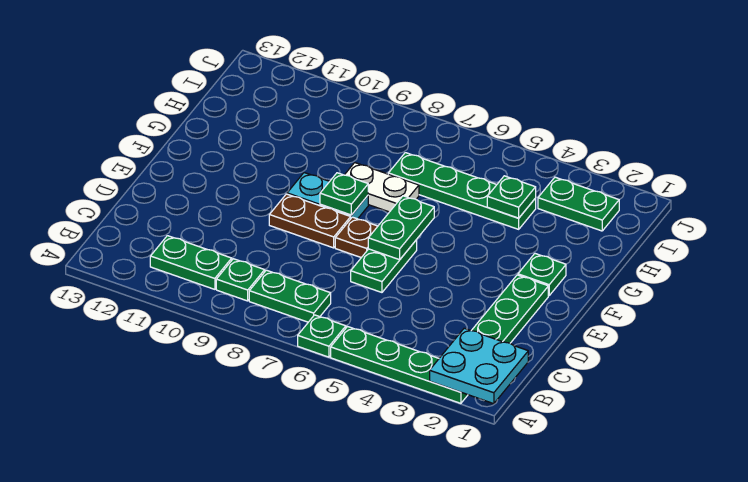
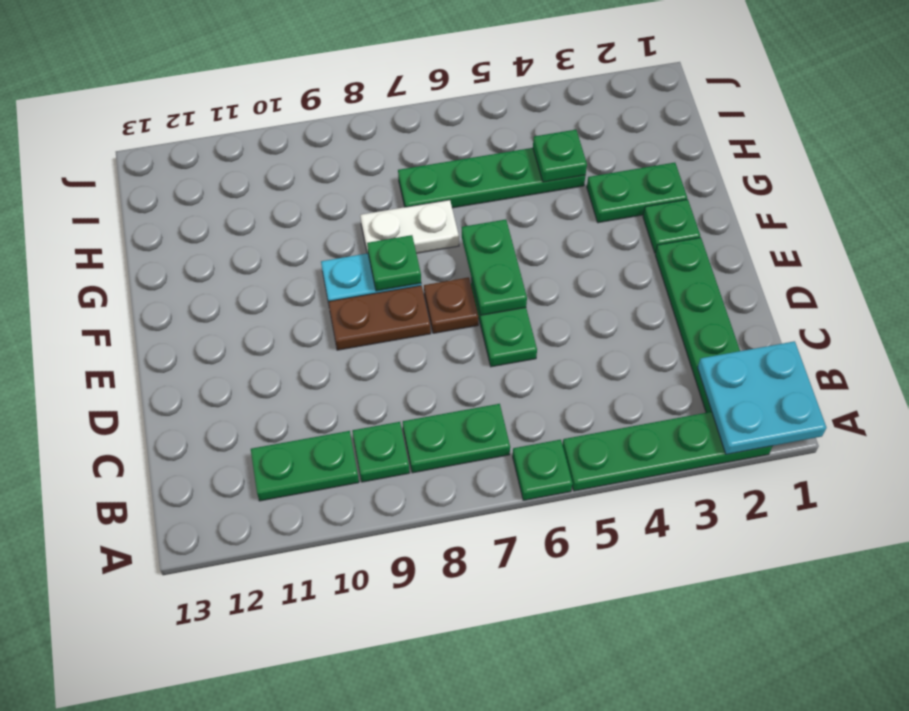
green 1x2 plate [538,177,619,231] -> green 1x2 plate moved to [587,163,687,223]

